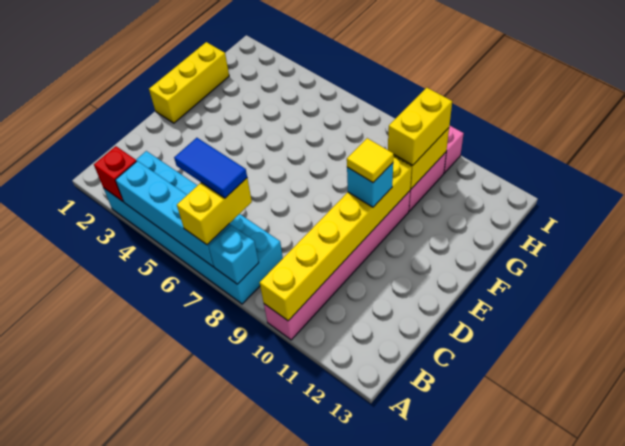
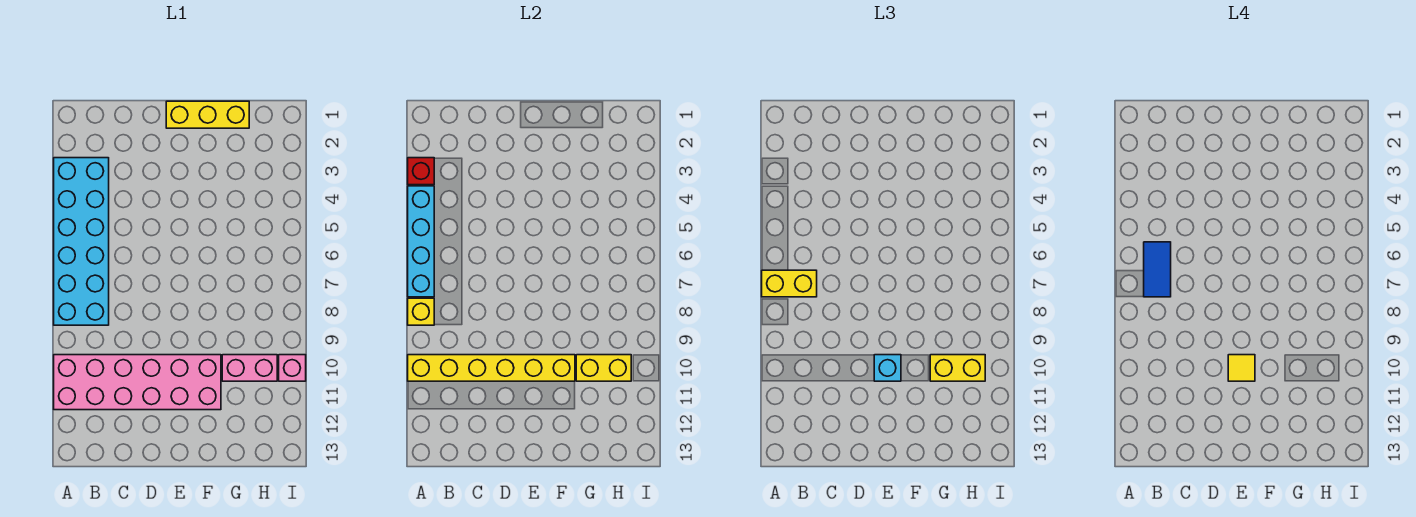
cyan 1x1 brick [208,225,259,284] -> yellow 1x1 brick [408,298,434,325]
pink 1x6 brick [264,191,410,340] -> pink 2x6 brick [54,355,221,410]

